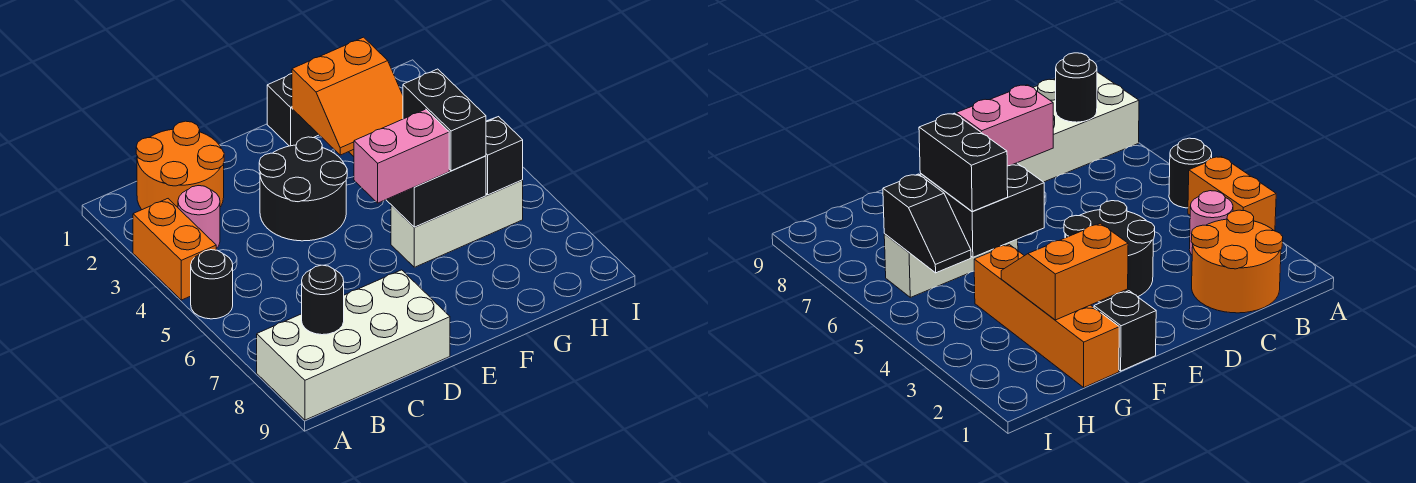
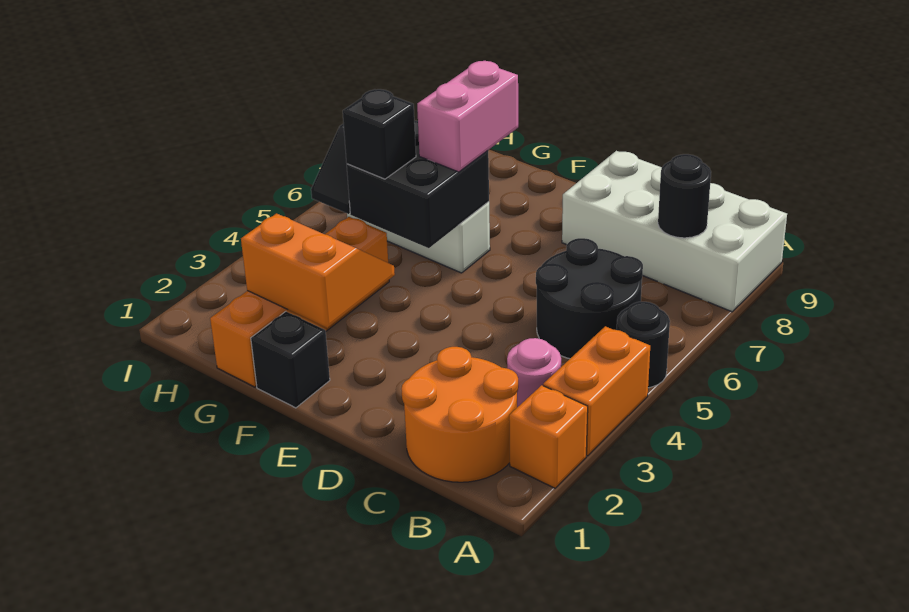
none -> orange 1x1 brick [509,385,588,488]
black 2x2 round brick [259,137,347,241] -> black 2x2 round brick moved to [536,238,643,359]
pink 1x2 brick [354,109,449,203] -> pink 1x2 brick turned to [417,61,518,172]
black 1x2 brick [403,69,486,171] -> black 1x1 brick [343,89,416,179]

